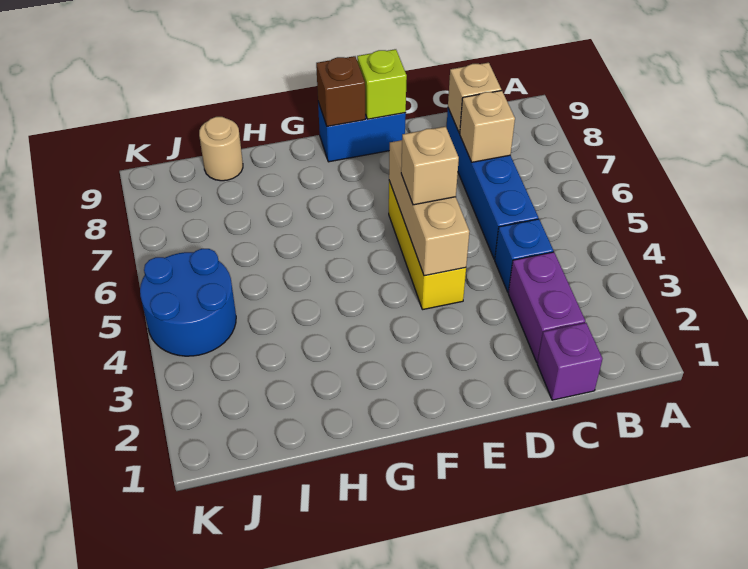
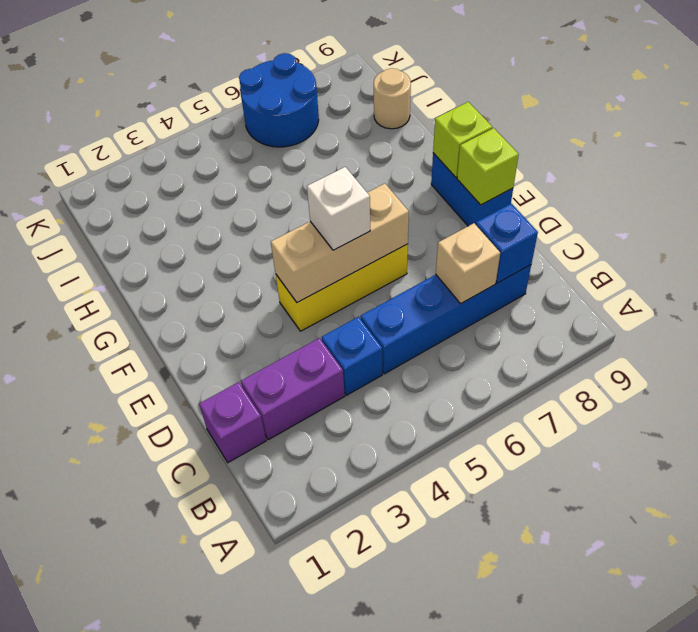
tan 1x1 brick [448,63,501,133] -> blue 1x1 brick [476,203,538,283]
tan 1x1 brick [401,126,459,205] -> white 1x1 brick [307,167,370,250]
brown 1x1 brick [316,56,365,127] -> lime 1x1 brick [433,102,492,177]
blue 2x2 round brick [140,249,236,356] -> blue 2x2 round brick moved to [239,53,319,147]

